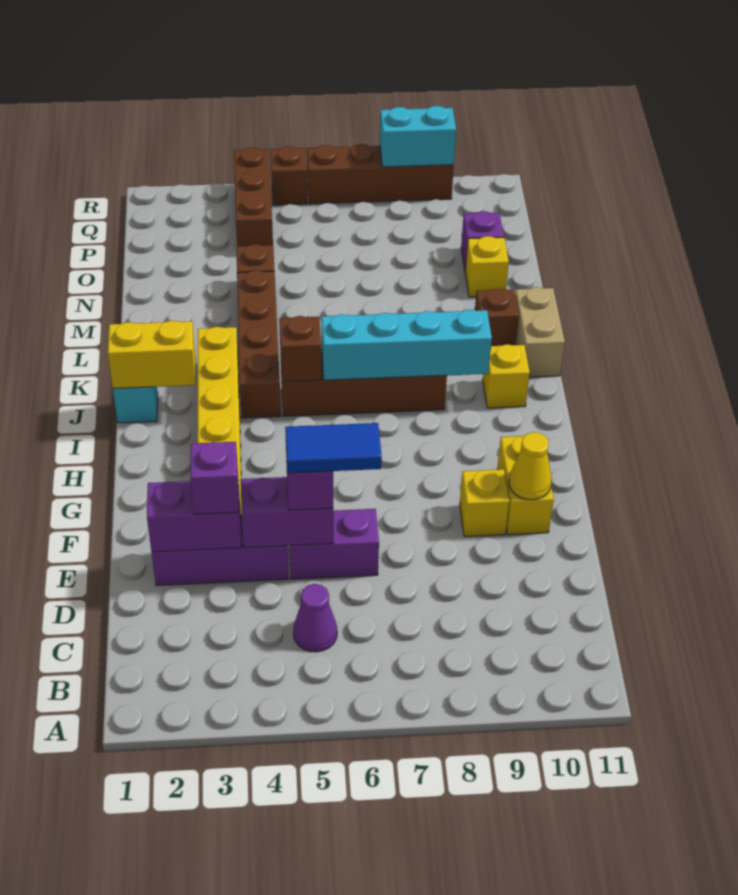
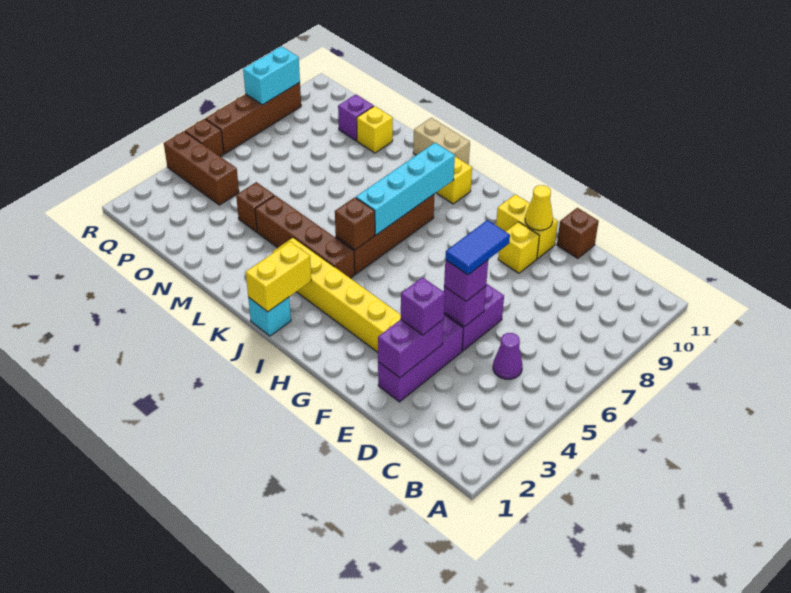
purple 1x2 brick [241,477,333,548] -> purple 1x1 brick [444,286,486,327]
brown 1x1 brick [475,289,519,346] -> brown 1x1 brick moved to [557,208,599,258]

